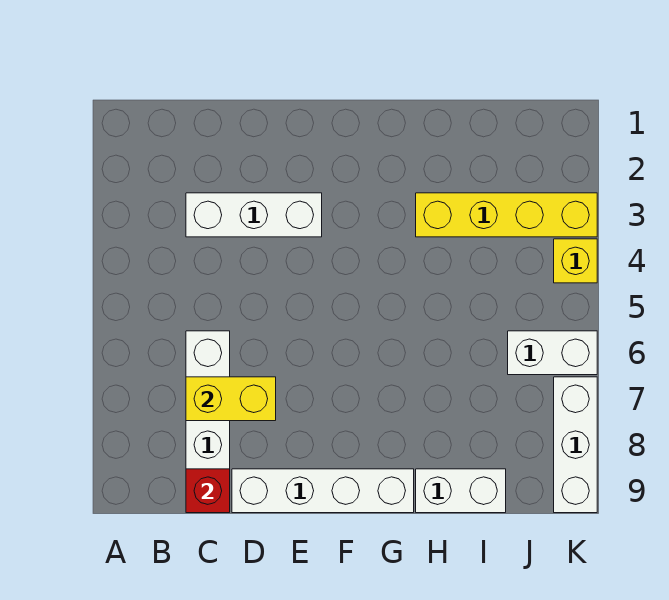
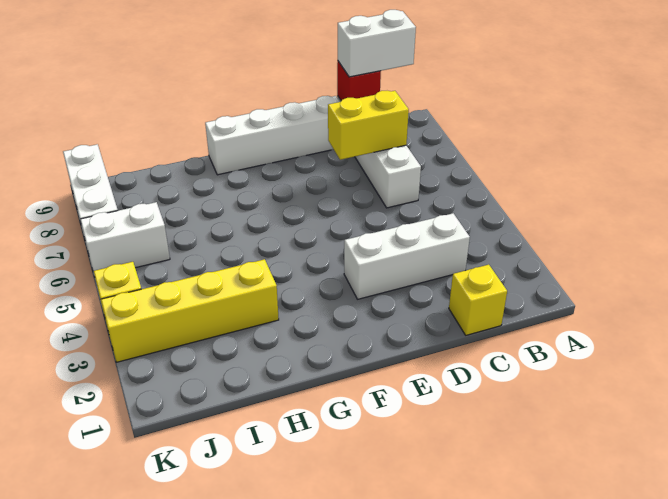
none -> yellow 1x1 brick [449,265,507,335]
white 1x2 brick [416,469,506,513] -> white 1x2 brick moved to [338,10,416,77]

